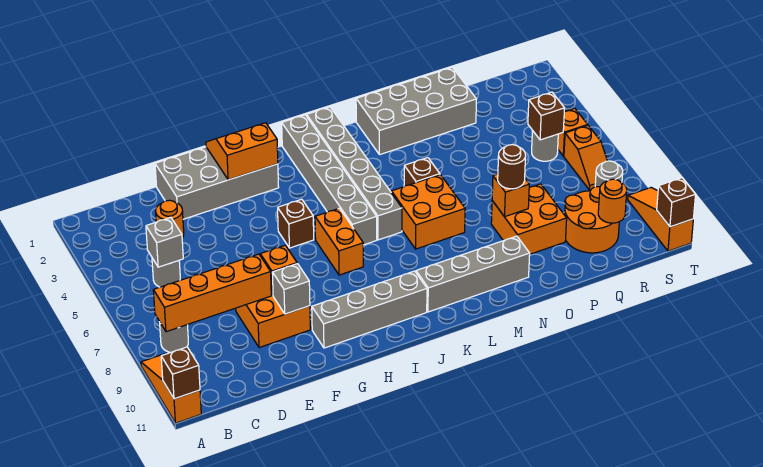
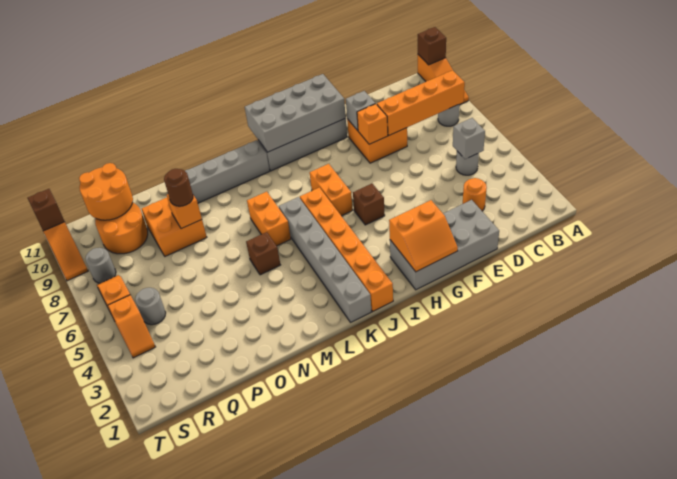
grey 1x6 brick [282,115,377,245] -> orange 1x6 brick [300,188,393,311]
orange 2x2 brick [391,175,465,249] -> orange 1x2 brick [247,192,291,246]
grey 2x4 brick [356,67,477,155] -> grey 2x4 brick moved to [245,74,346,152]
brown 1x1 brick [528,92,565,140] -> none
orange 1x1 round brick [598,179,627,223] -> orange 2x2 round brick [79,163,133,220]

